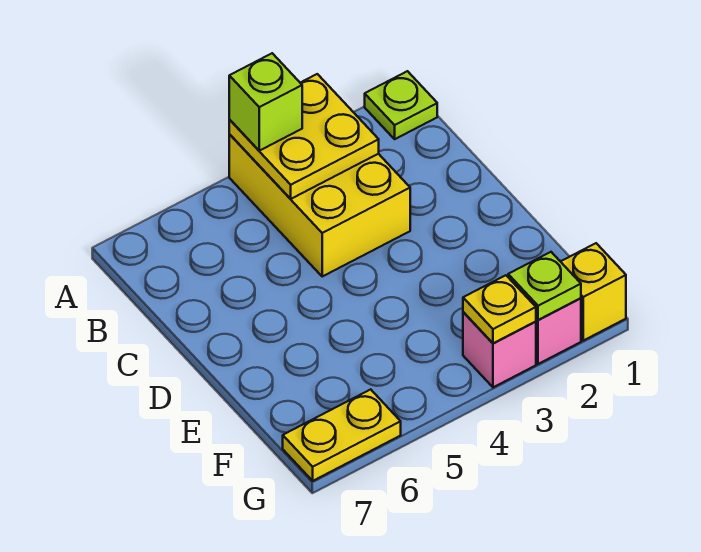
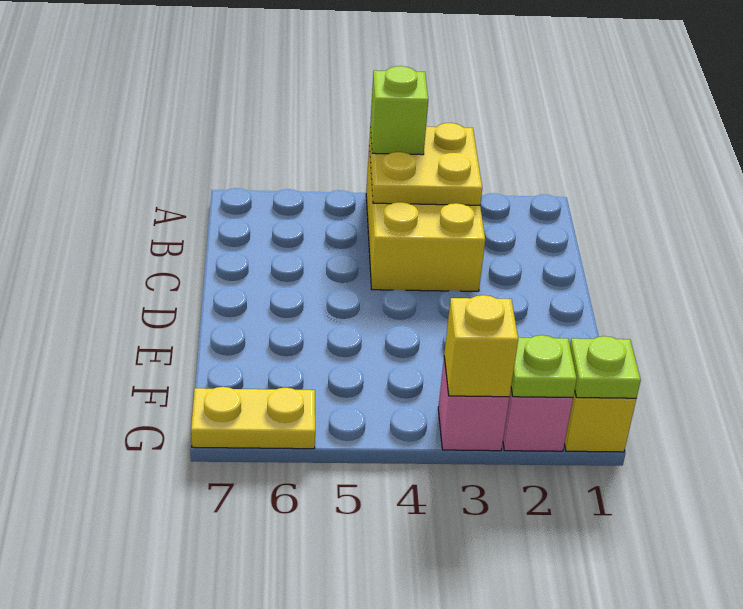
lime 1x1 plate [365,71,437,139] -> lime 1x1 plate moved to [570,336,641,398]
yellow 1x1 plate [463,275,536,343] -> yellow 1x1 brick [444,295,518,397]

